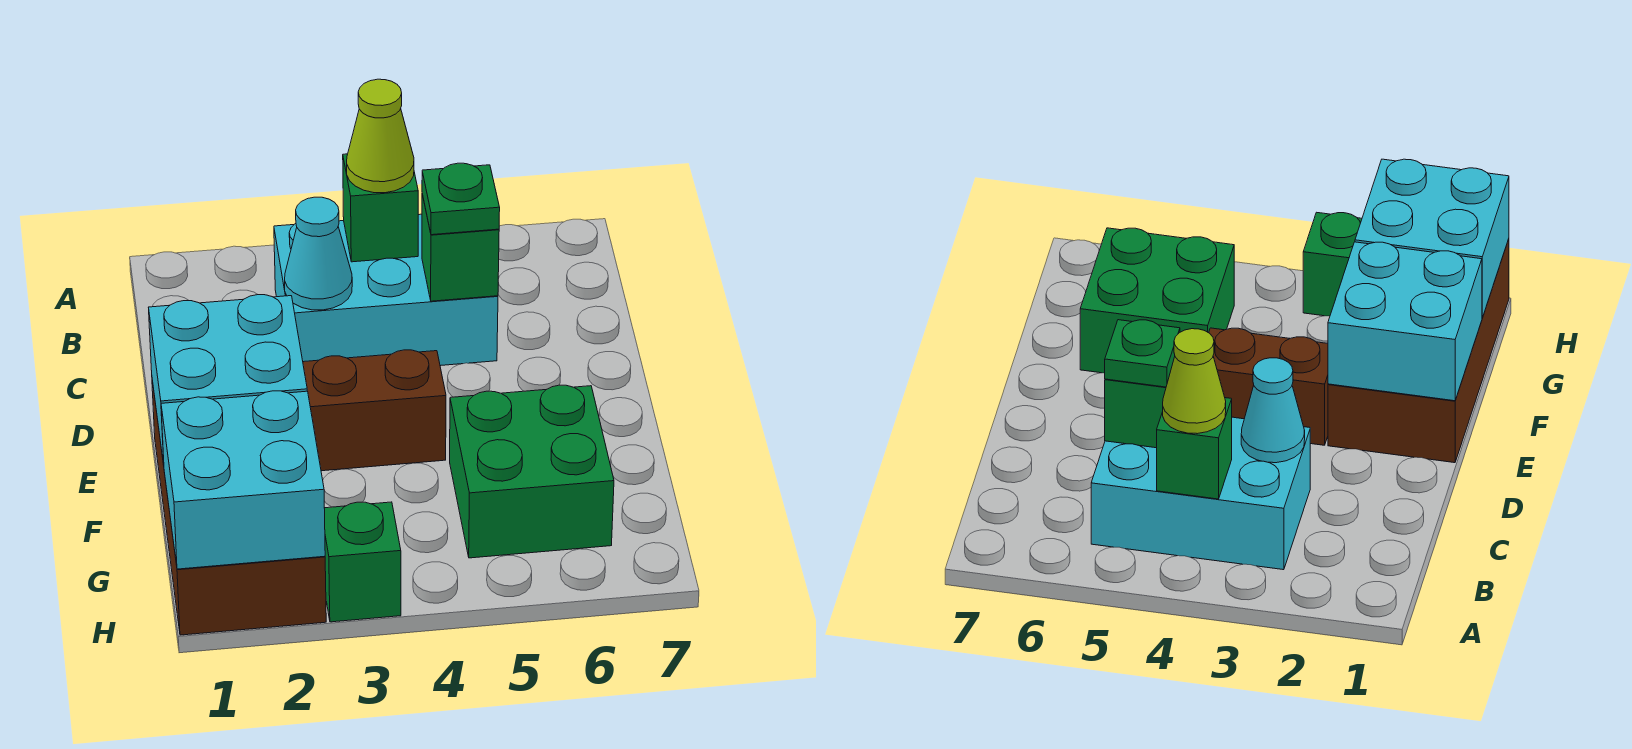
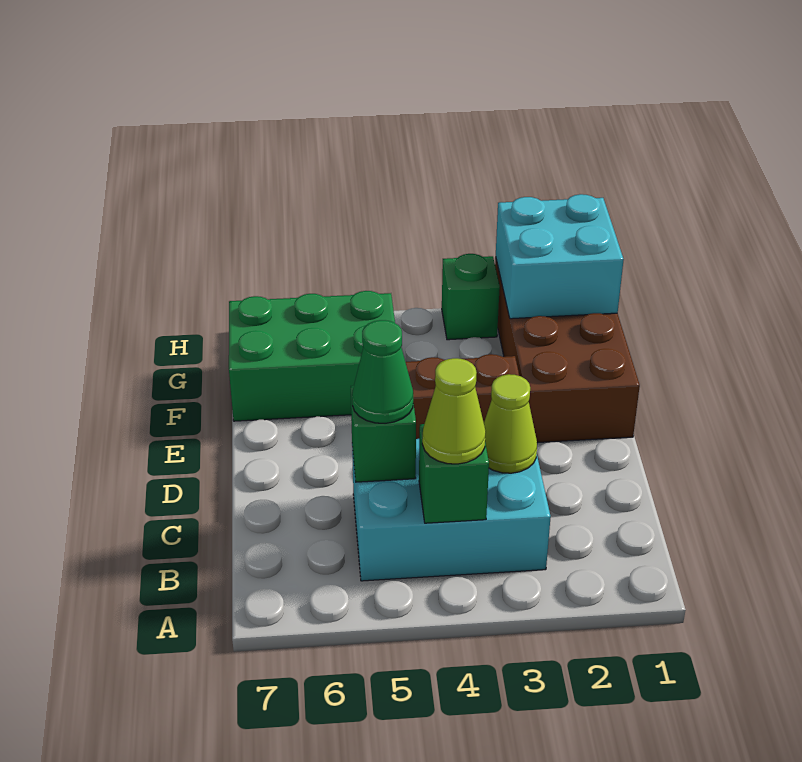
cyan 1x1 cone [285,197,352,310] -> lime 1x1 cone [484,374,537,473]
green 1x1 plate [422,163,500,235] -> green 1x1 cone [352,320,413,423]
cyan 2x2 brick [148,295,307,465] -> none
green 2x2 brick [450,385,614,558] -> green 2x3 brick [229,291,395,421]

